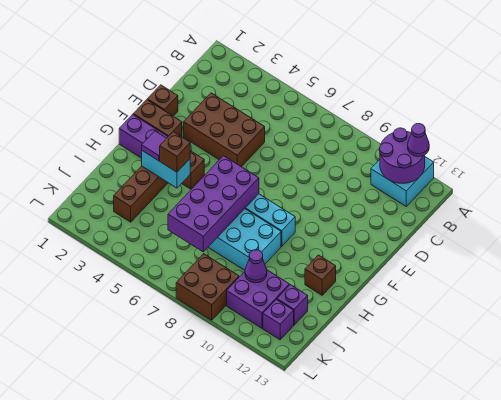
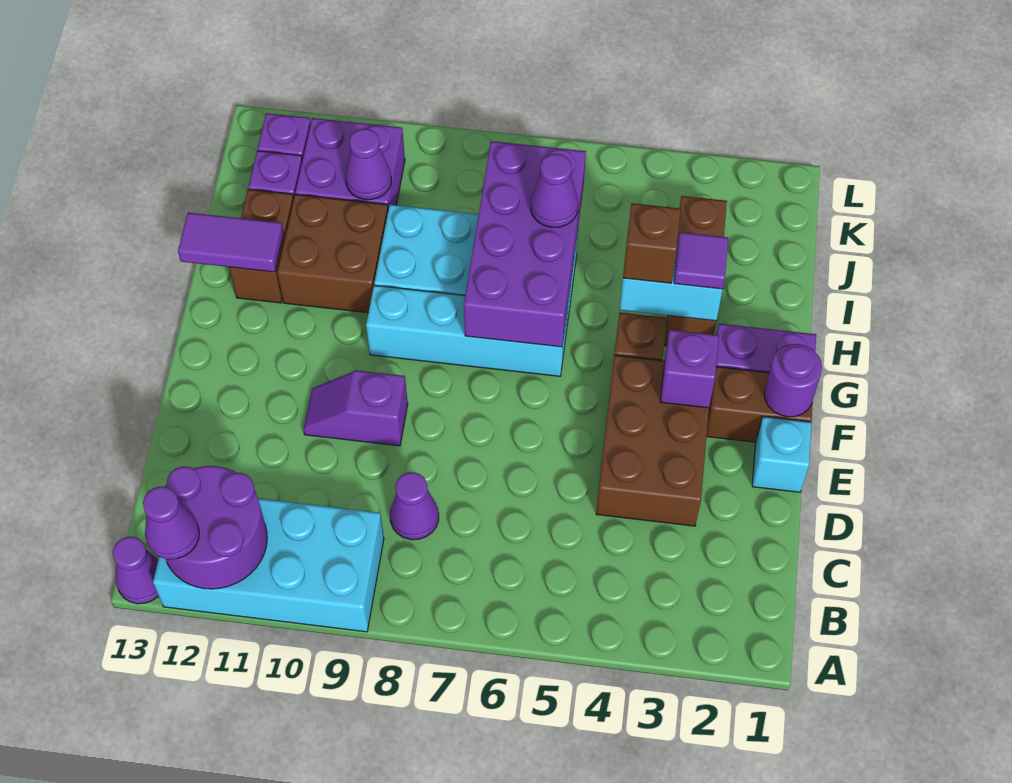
cyan 2x2 brick [371,157,434,206] -> cyan 2x4 brick [153,498,384,632]
none -> purple 1x1 cone [113,537,159,604]
none -> purple 1x1 cone [390,472,439,540]
brown 2x3 brick [184,93,265,167] -> brown 2x3 brick turned to [596,355,709,526]
brown 1x1 brick [147,85,178,116] -> cyan 1x1 brick [752,417,811,492]
none -> purple 1x2 slope [303,370,408,446]
none -> purple 1x1 round brick [764,344,822,417]
none -> purple 1x1 brick [660,330,719,408]
brown 1x1 brick [305,255,336,295] -> brown 1x2 brick [229,189,294,303]
none -> purple 1x2 tile [178,213,284,272]
none -> purple 1x1 cone [531,154,578,227]
brown 2x2 brick [176,254,239,320] -> brown 2x2 brick moved to [277,194,388,313]

